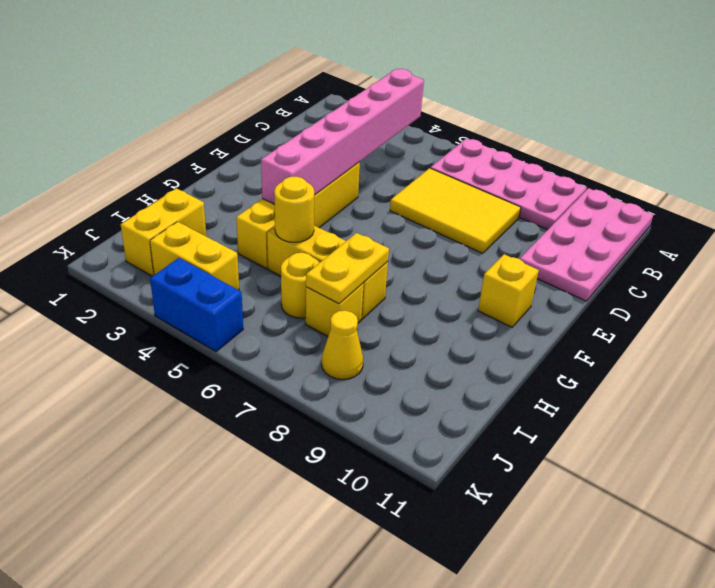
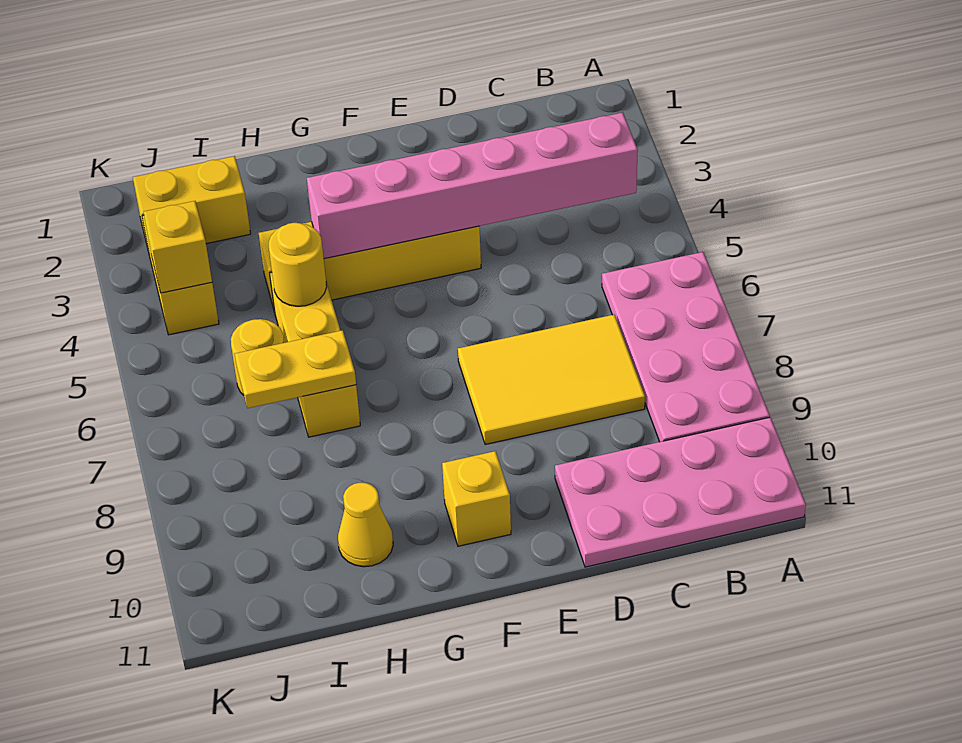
yellow 2x3 tile [390,168,521,253] -> yellow 2x3 tile turned to [458,315,645,444]
yellow 1x1 brick [306,283,364,336] -> yellow 1x1 brick moved to [143,201,212,293]
yellow 1x1 cone [322,311,363,380] -> yellow 1x1 cone moved to [338,483,393,567]
blue 1x2 brick [150,258,243,352] -> none

